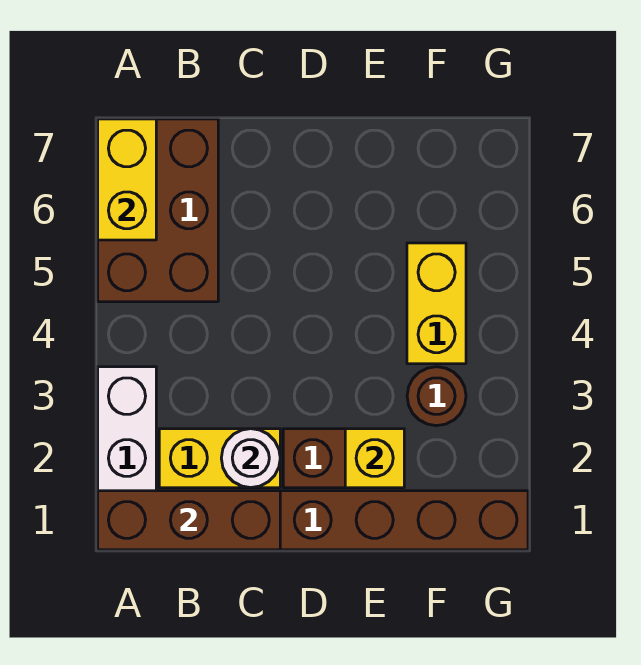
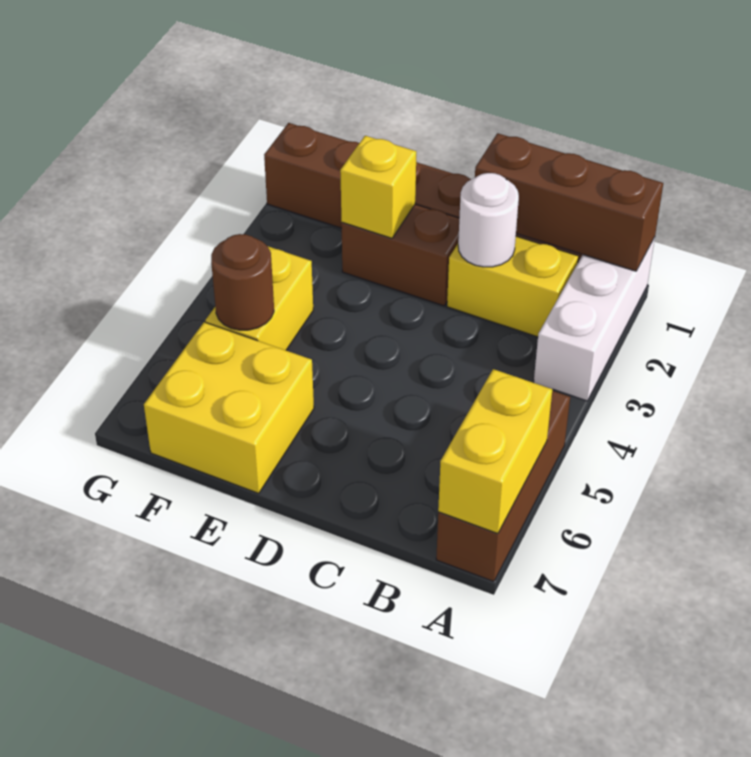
brown 2x3 brick [98,119,218,302] -> brown 1x3 brick [436,391,570,582]
none -> yellow 2x2 brick [144,322,314,493]
brown 1x1 round brick [407,367,466,426] -> brown 1x1 round brick moved to [211,234,274,330]

